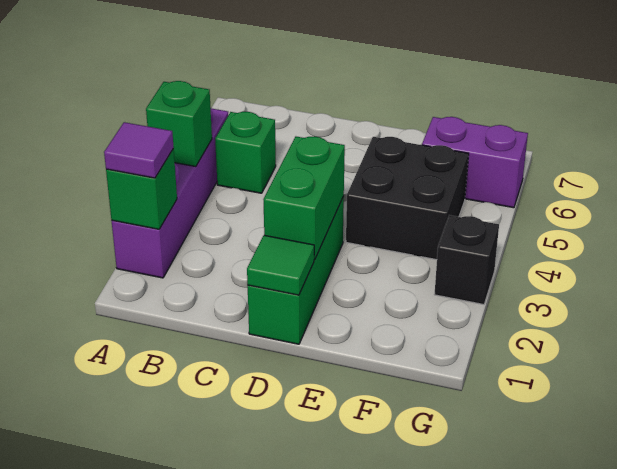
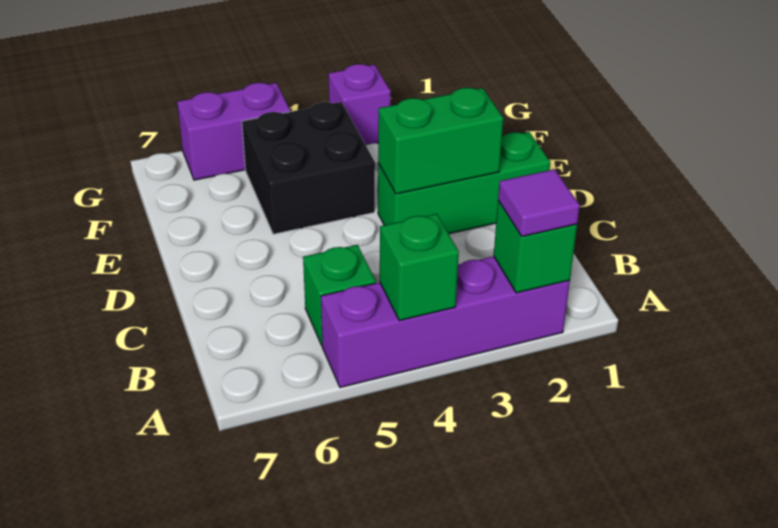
green 1x1 tile [247,235,314,295] -> none
purple 1x2 brick [422,117,528,208] -> purple 1x2 brick turned to [177,83,290,180]
black 1x1 brick [434,215,499,304] -> purple 1x1 brick [328,64,391,145]

